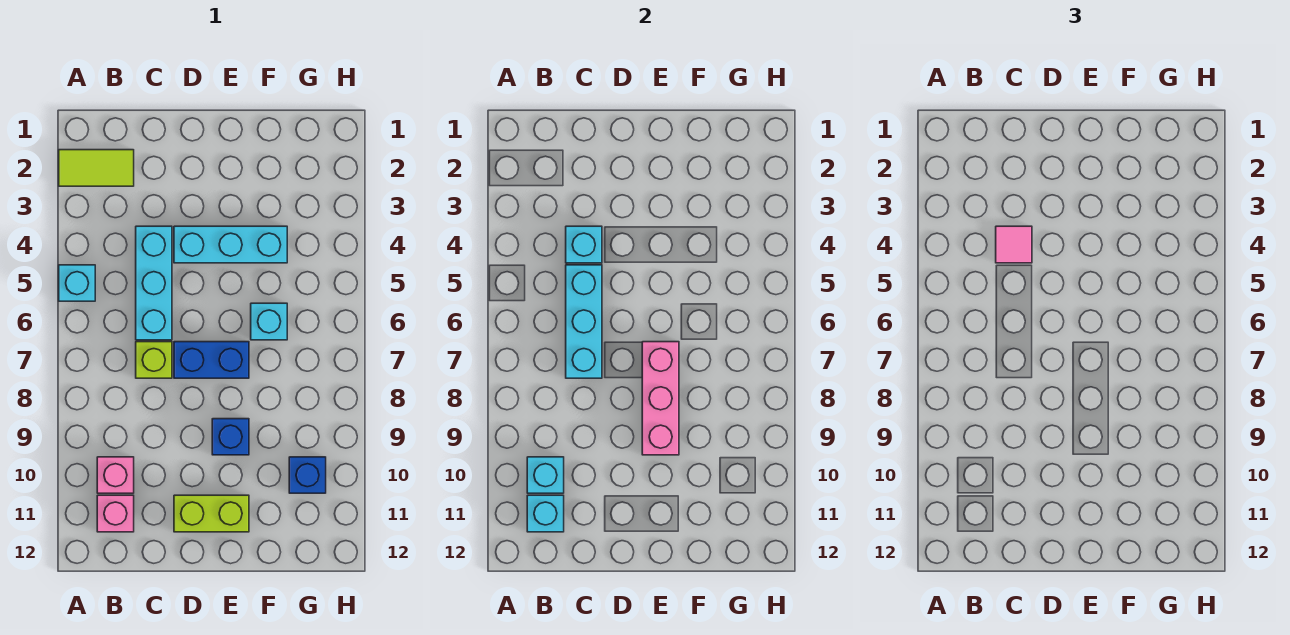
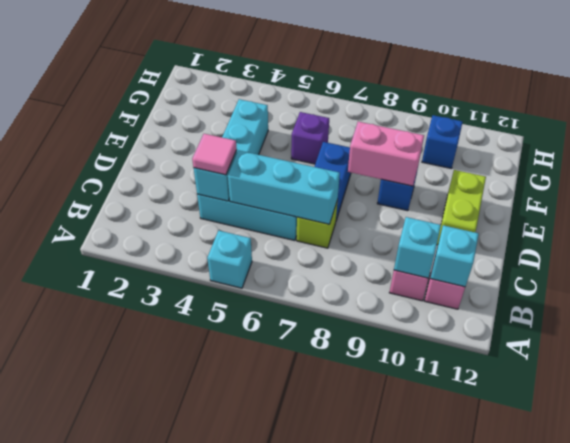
lime 1x2 tile [59,150,134,186] -> none
pink 1x3 brick [642,342,679,455] -> pink 1x2 brick [348,122,424,186]
cyan 1x1 brick [251,303,287,340] -> purple 1x1 brick [291,112,329,164]

